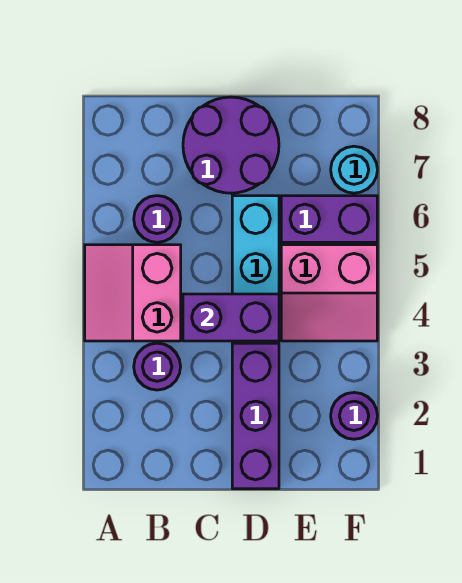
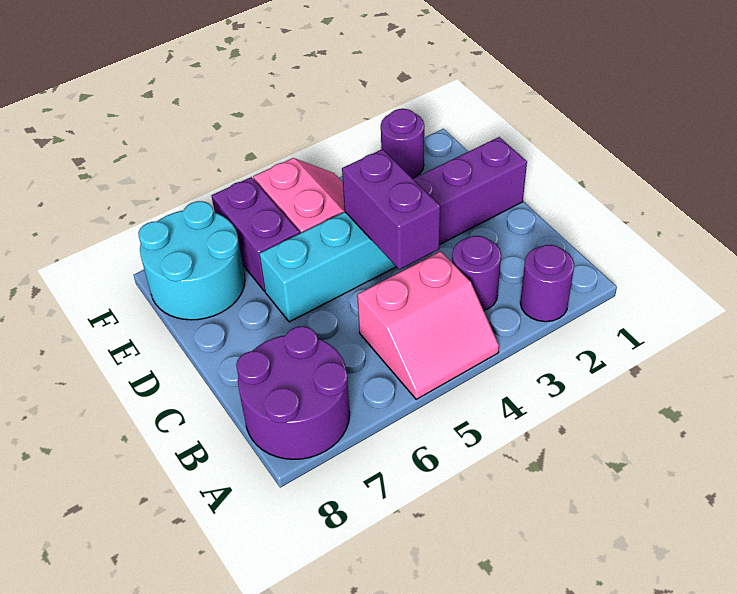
purple 1x1 round brick [134,196,181,242] -> purple 1x1 round brick moved to [520,245,574,322]
purple 2x2 round brick [183,97,279,193] -> purple 2x2 round brick moved to [236,326,350,459]
cyan 1x1 round brick [331,146,377,193] -> cyan 2x2 round brick [138,201,245,320]

